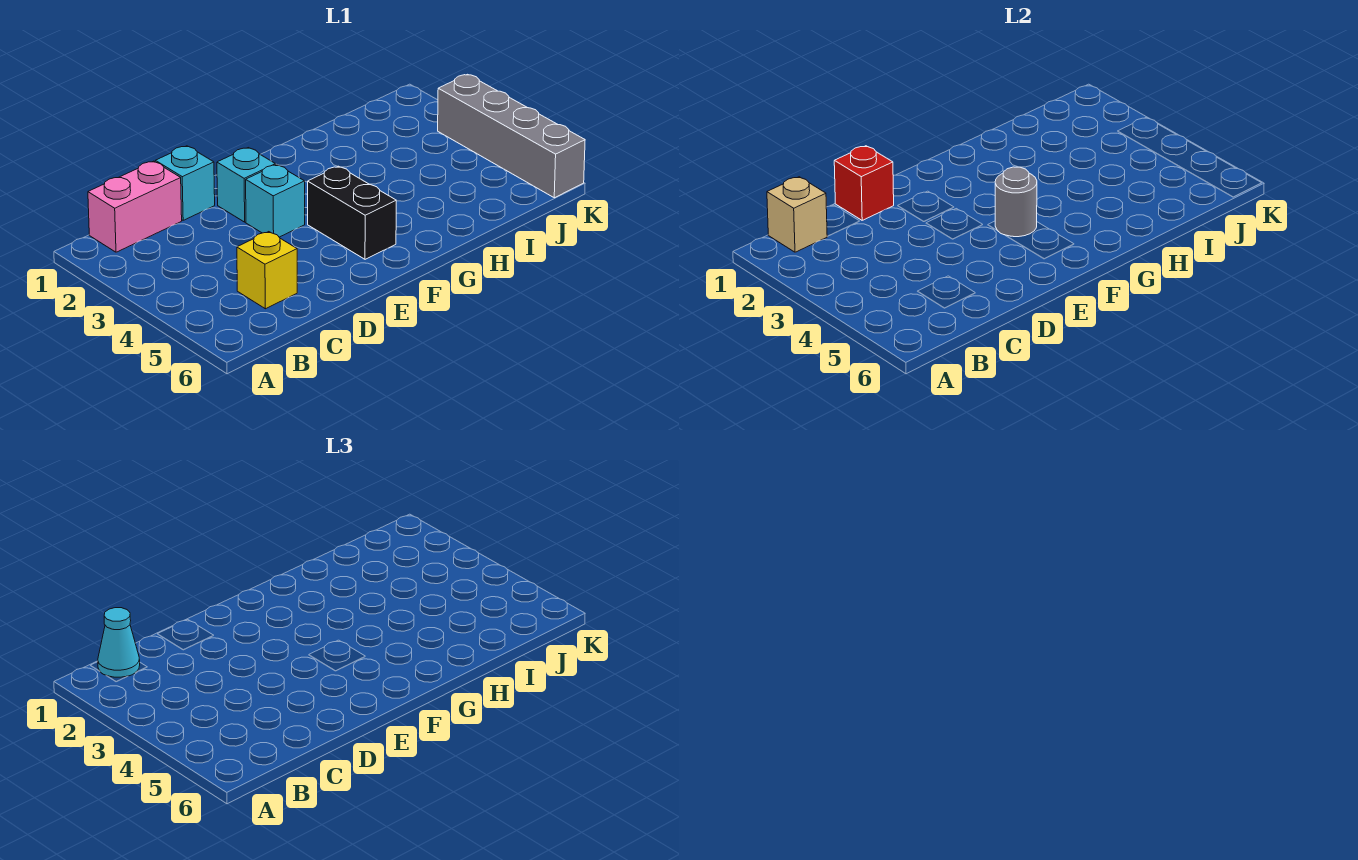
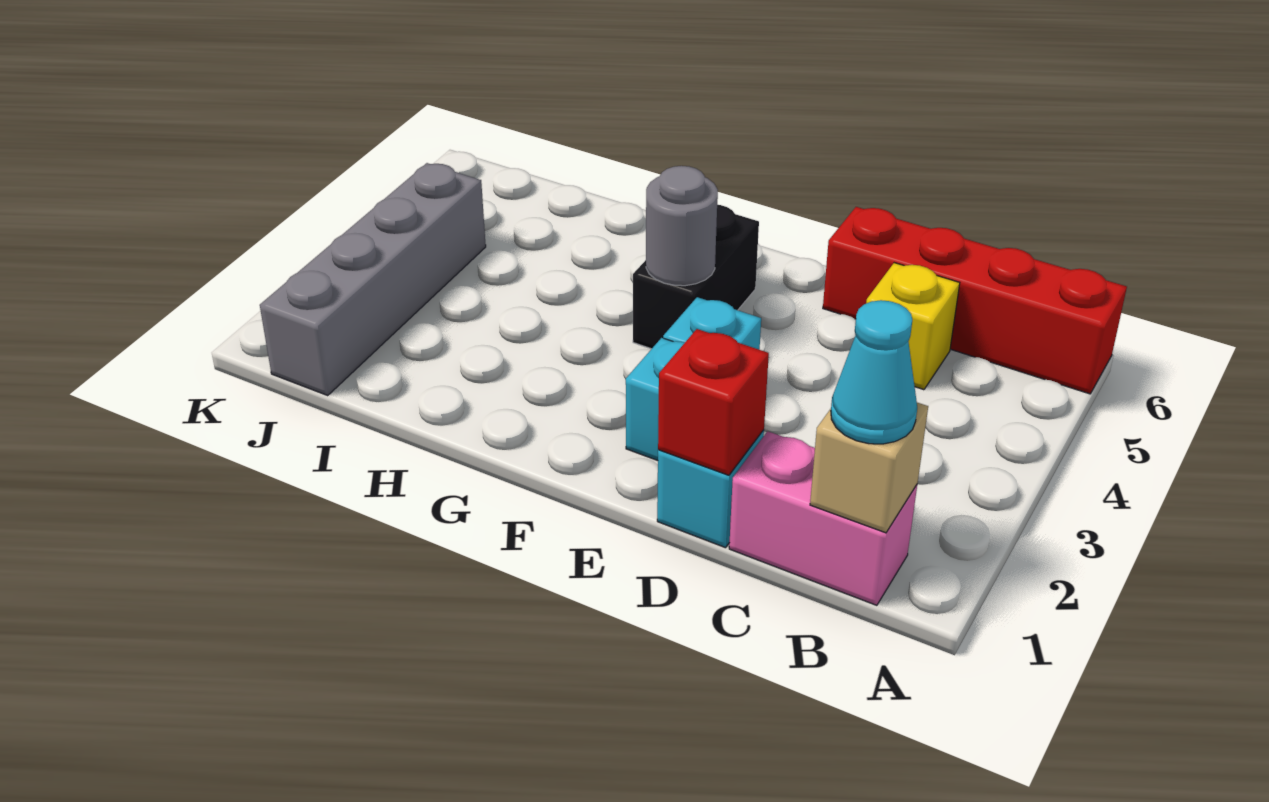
none -> red 1x4 brick [823,207,1127,394]
grey 1x4 brick [438,74,585,198] -> grey 1x4 brick moved to [260,163,486,396]

